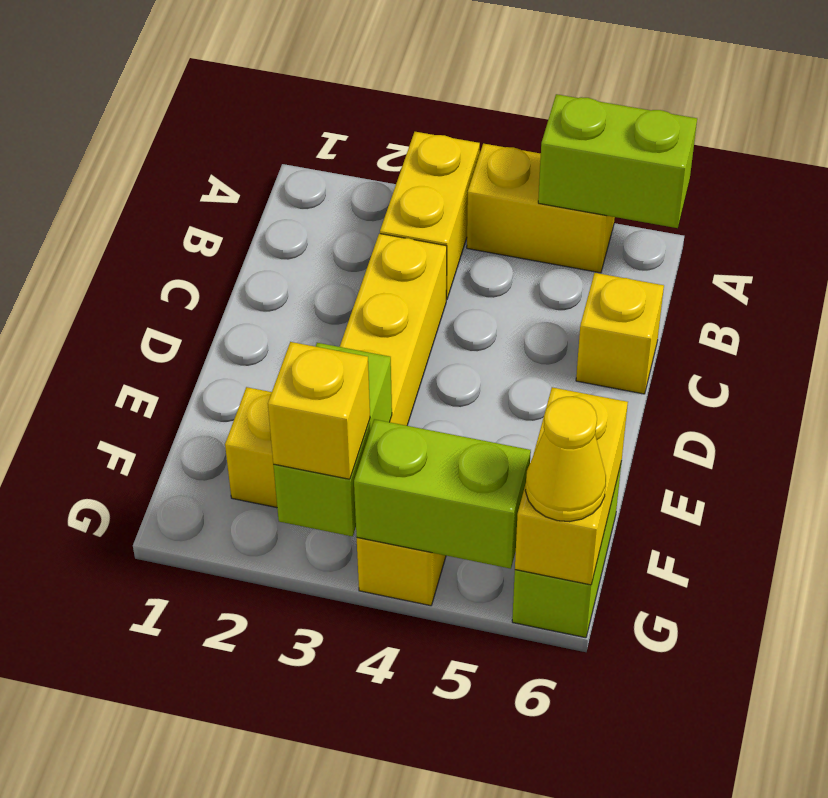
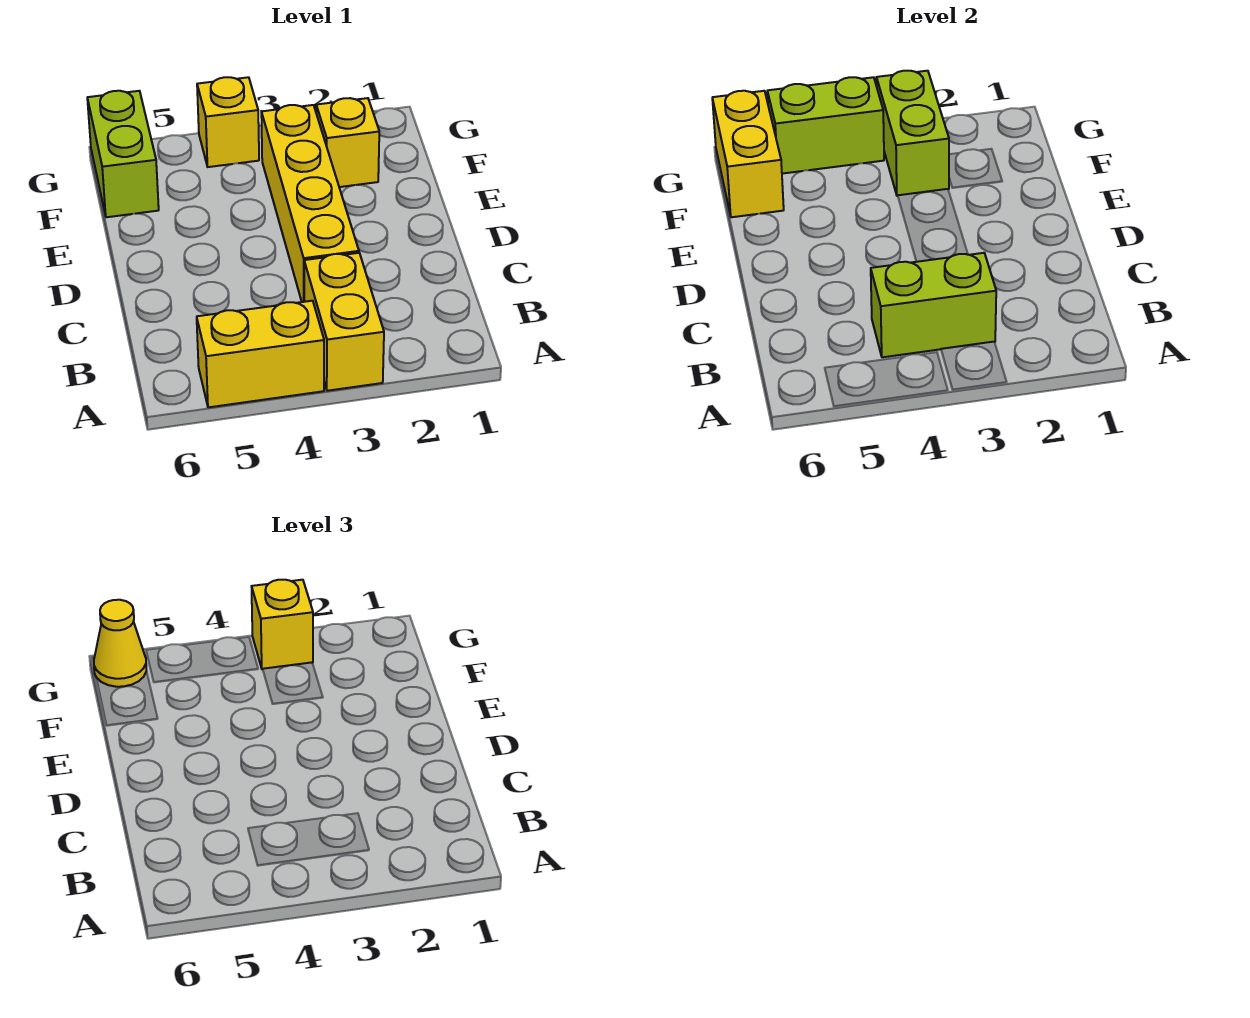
lime 1x2 brick [538,94,697,228] -> lime 1x2 brick moved to [871,253,996,357]
yellow 1x1 brick [576,273,664,394] -> none

